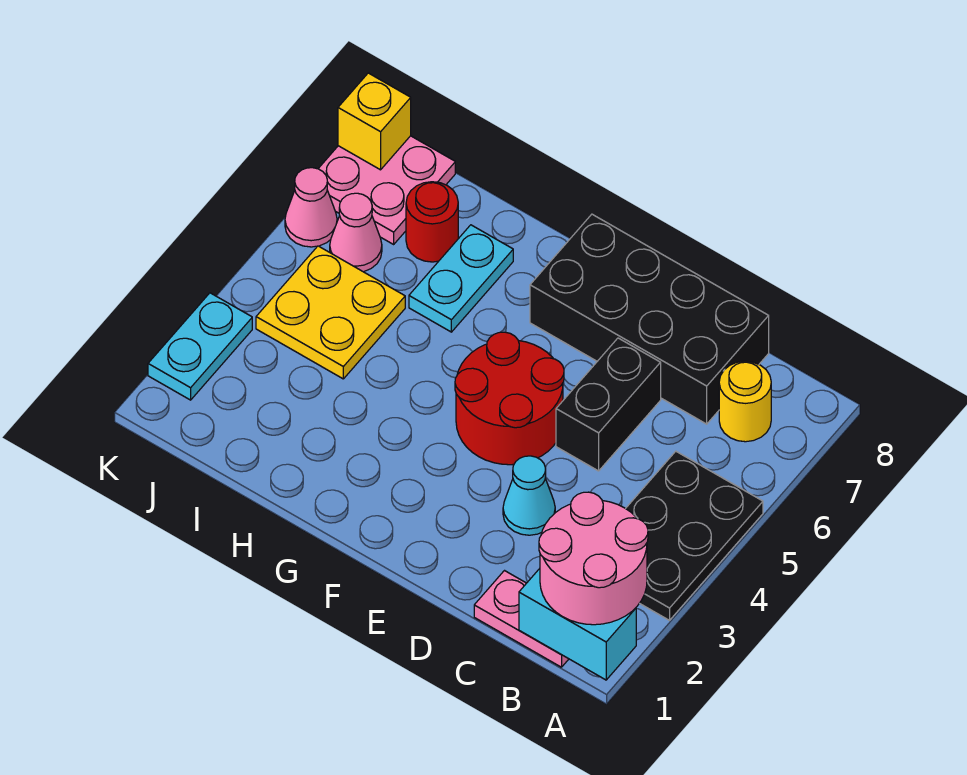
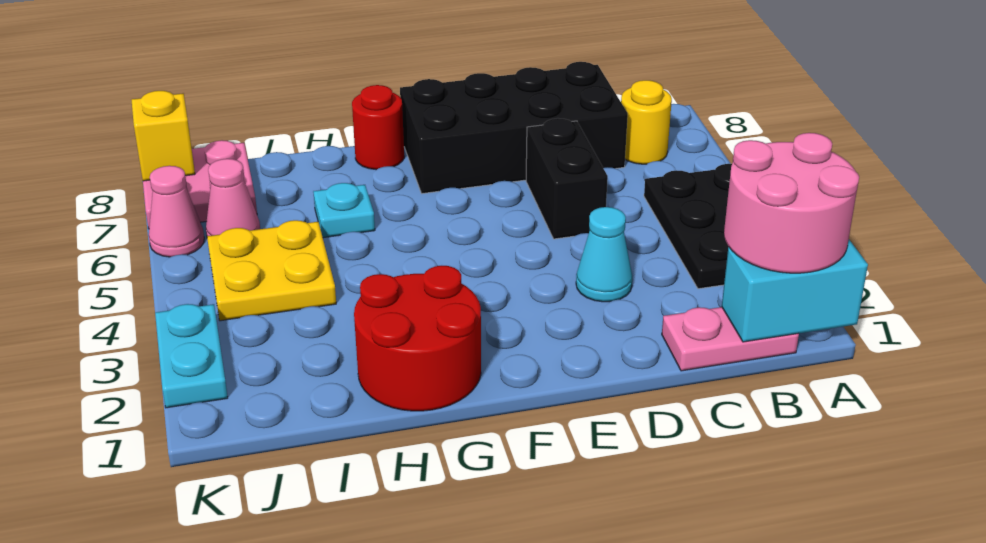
red 2x2 round brick [455,332,564,465] -> red 2x2 round brick moved to [354,266,481,411]
cyan 1x2 plate [409,225,513,332] -> cyan 1x1 plate [313,183,375,238]
red 1x1 round brick [406,182,458,262] -> red 1x1 round brick moved to [352,85,404,170]

